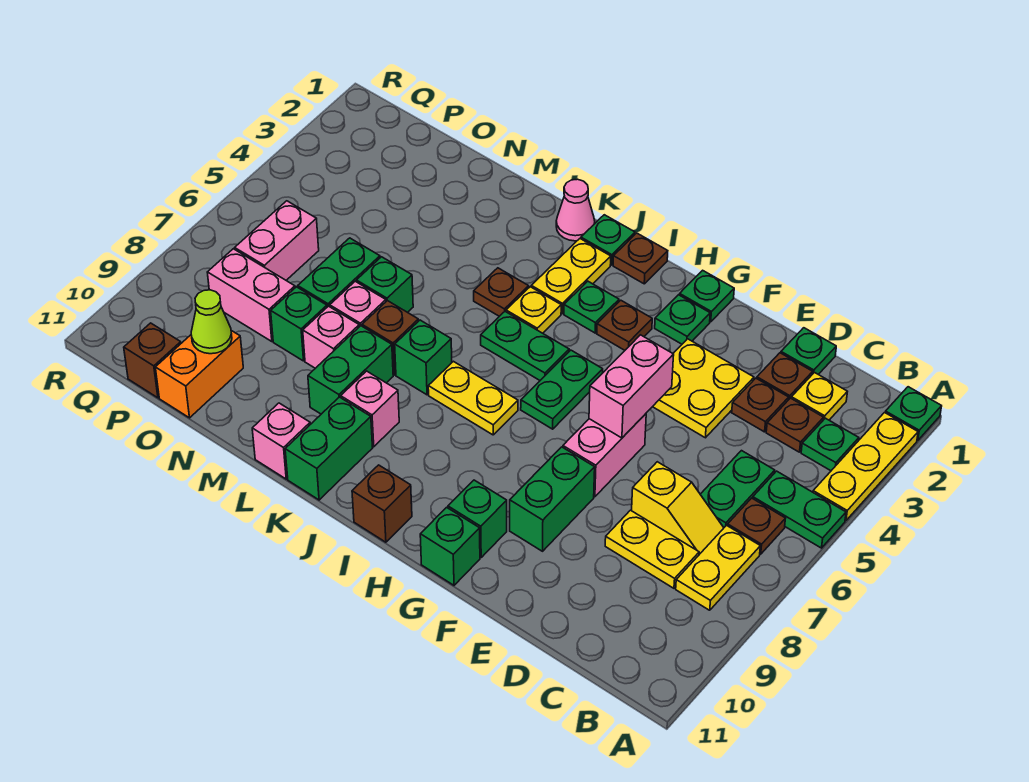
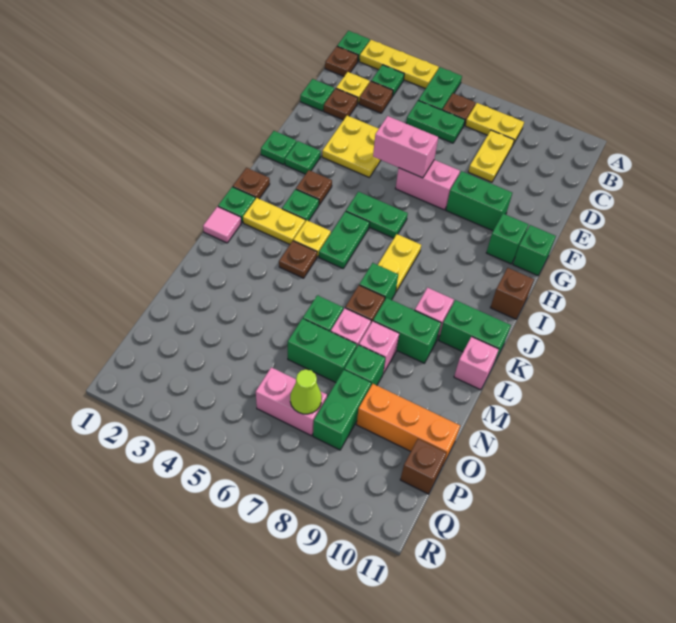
yellow 1x2 slope [632,462,724,554] -> none
brown 1x1 plate [732,378,789,432] -> brown 1x1 plate moved to [325,47,358,76]
pink 1x1 cone [556,179,595,241] -> pink 1x1 tile [203,207,241,243]
pink 1x2 brick [207,249,295,342] -> green 1x2 brick [313,370,371,450]
orange 1x2 brick [155,331,243,418] -> orange 1x3 brick [356,384,460,464]
lime 1x1 cone [191,290,232,354] -> lime 1x1 cone moved to [290,369,322,414]

